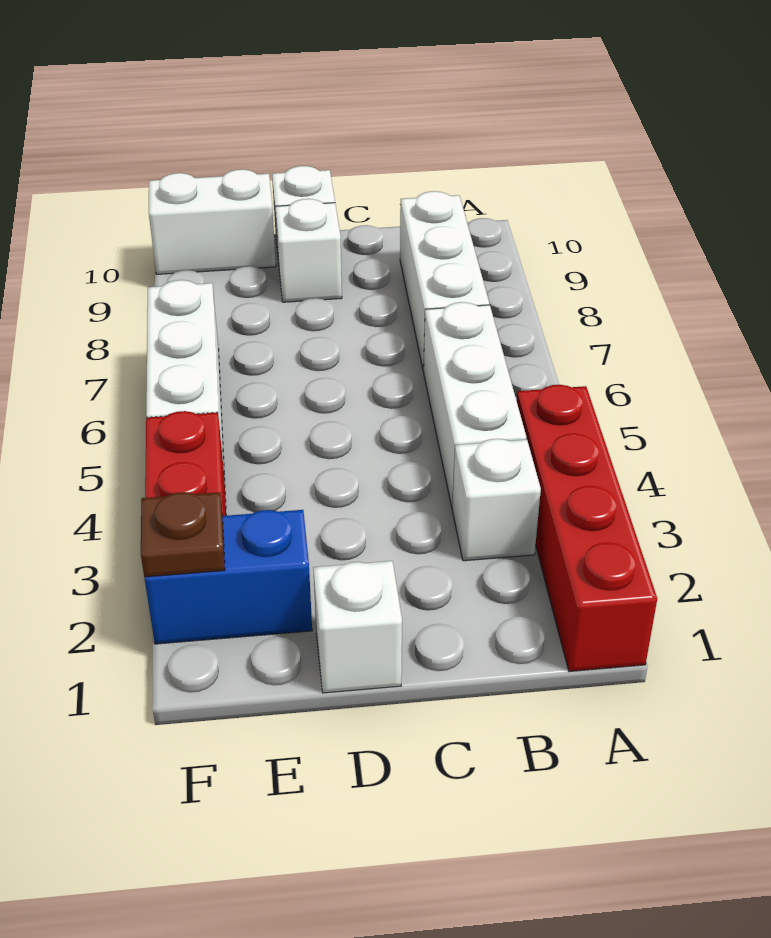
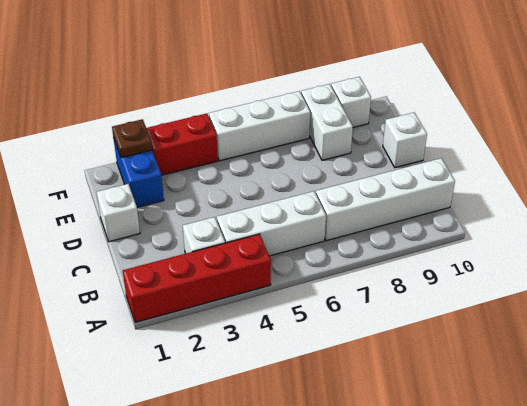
white 1x3 brick [400,191,489,371] -> white 1x4 brick [316,158,455,241]
white 1x1 brick [275,199,342,302] -> white 1x1 brick moved to [331,77,371,128]
white 1x2 brick [149,169,276,274] -> white 1x2 brick moved to [301,84,353,160]

